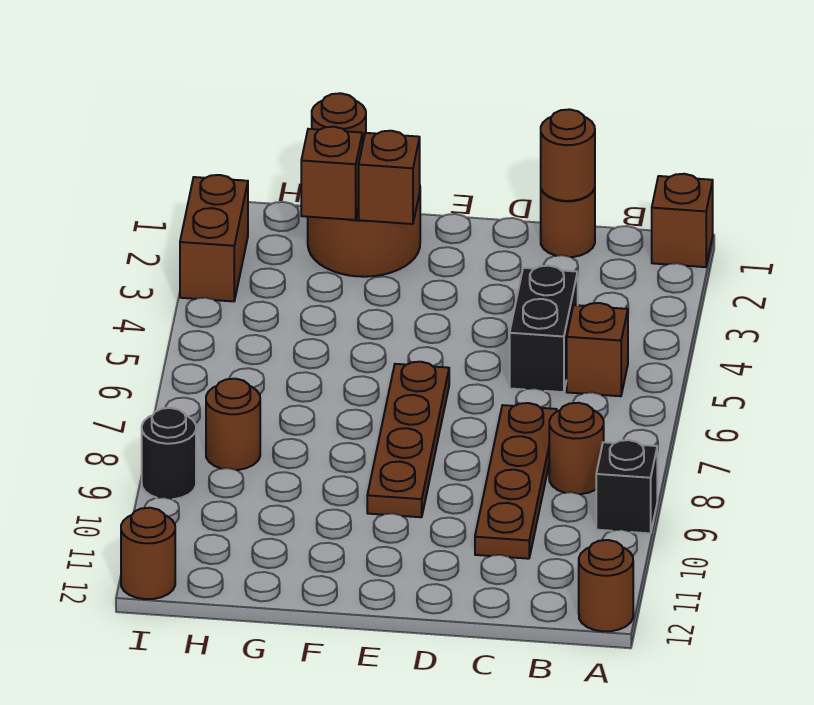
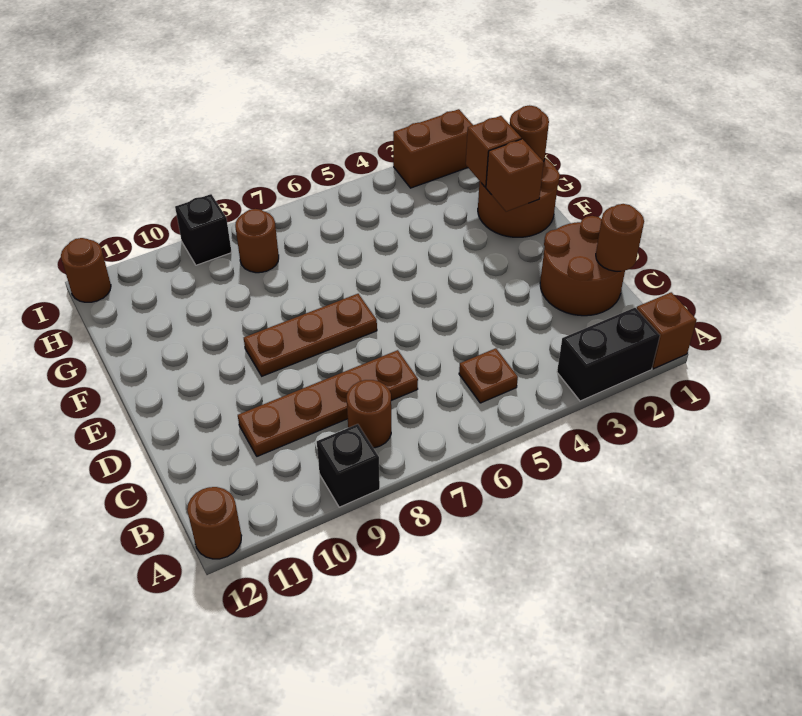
brown 1x1 brick [567,303,628,396] -> brown 1x1 plate [459,348,518,403]
brown 1x1 round brick [541,188,595,257] -> brown 2x2 round brick [540,216,625,316]
black 1x2 brick [510,266,578,392] -> black 1x2 brick moved to [557,308,660,401]
brown 1x4 plate [367,362,449,517] -> brown 1x3 plate [244,294,377,376]
black 1x1 round brick [142,408,196,499] -> black 1x1 brick [175,194,231,265]

